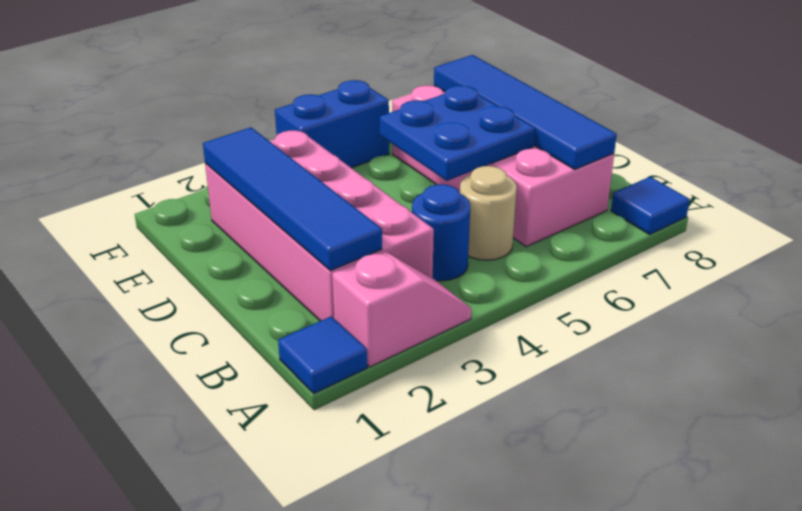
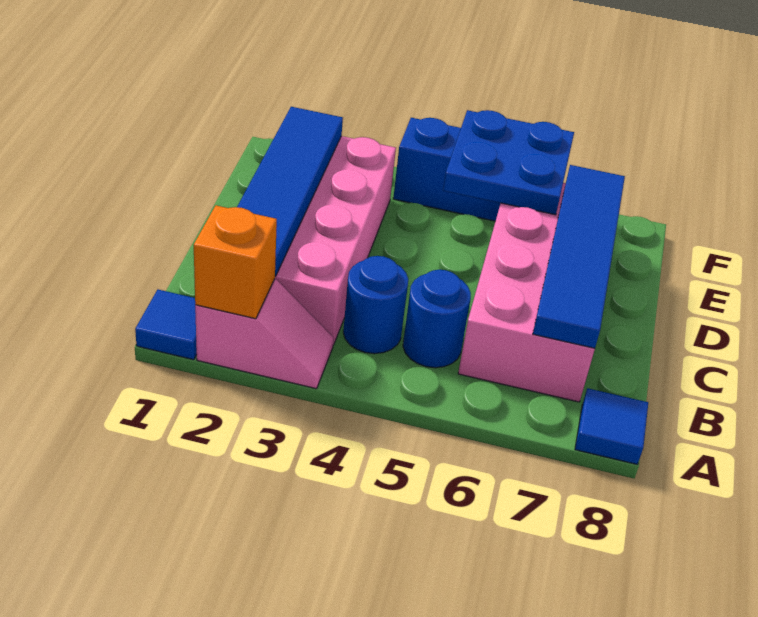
none -> orange 1x1 brick [194,205,277,319]
tan 1x1 round brick [460,166,517,260] -> blue 1x1 round brick [403,270,471,368]
blue 2x2 plate [380,86,535,181] -> blue 2x2 plate moved to [443,110,574,215]

